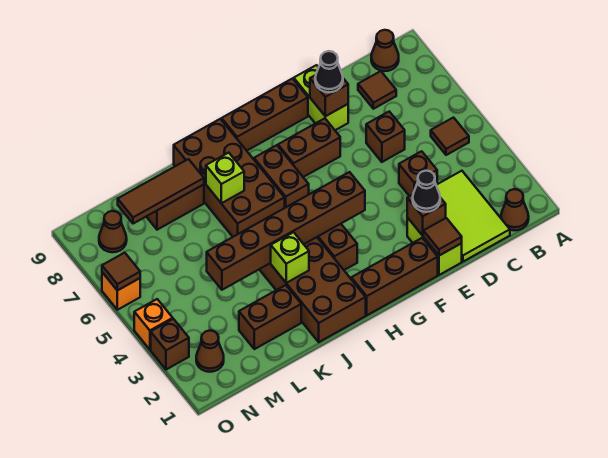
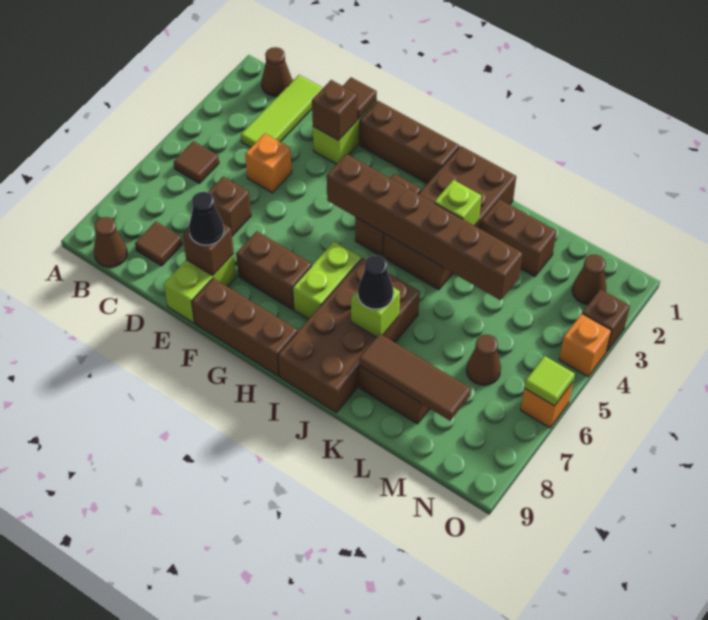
lime 2x3 tile [436,171,510,262] -> lime 1x3 tile [241,75,323,148]
brown 1x1 brick [399,151,437,196] -> orange 1x1 brick [245,134,292,193]
black 1x1 cone [413,171,440,212] -> black 1x1 cone moved to [358,255,393,309]
brown 1x2 brick [254,145,309,208] -> lime 1x2 brick [293,241,361,320]
brown 1x1 cone [99,211,127,252] -> brown 1x1 cone moved to [466,334,501,385]
brown 1x1 tile [102,253,140,291] -> lime 1x1 tile [524,356,575,406]

